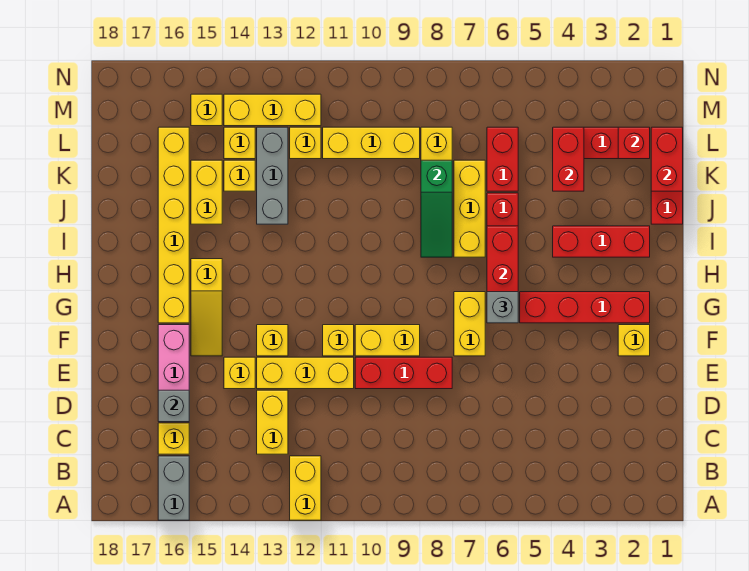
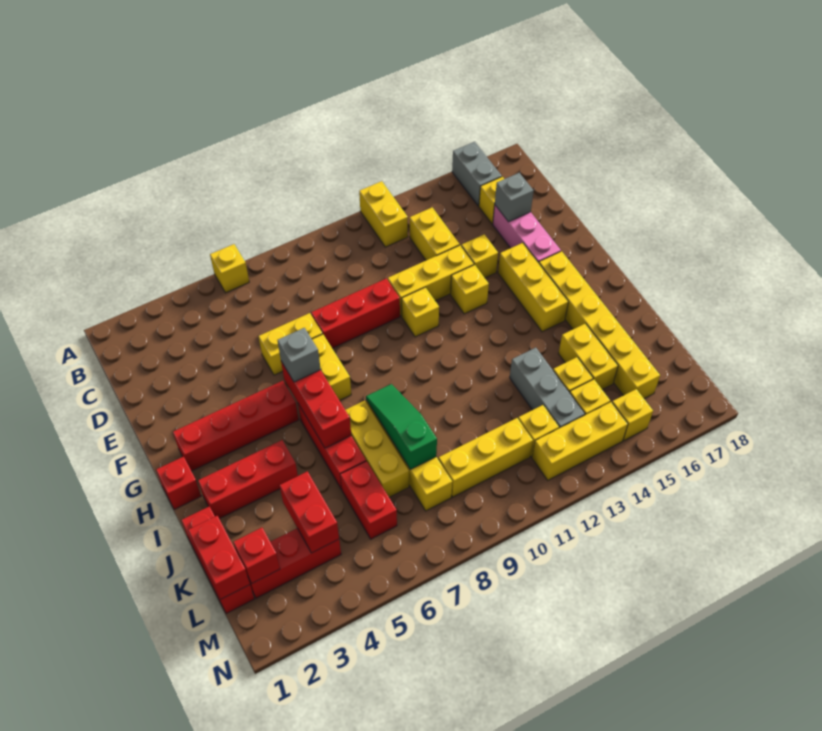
yellow 1x1 brick [618,325,650,356] -> yellow 1x1 brick moved to [210,244,249,293]
yellow 1x2 brick [355,325,420,356] -> yellow 1x2 brick moved to [258,313,323,375]
yellow 1x3 slope [191,259,222,356] -> yellow 1x3 brick [498,243,568,332]
none -> red 1x1 brick [156,457,201,510]

